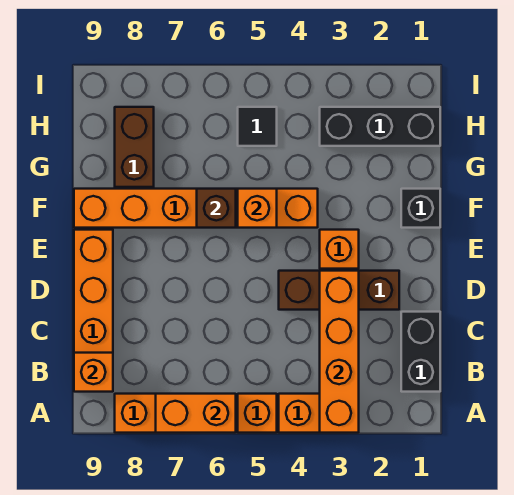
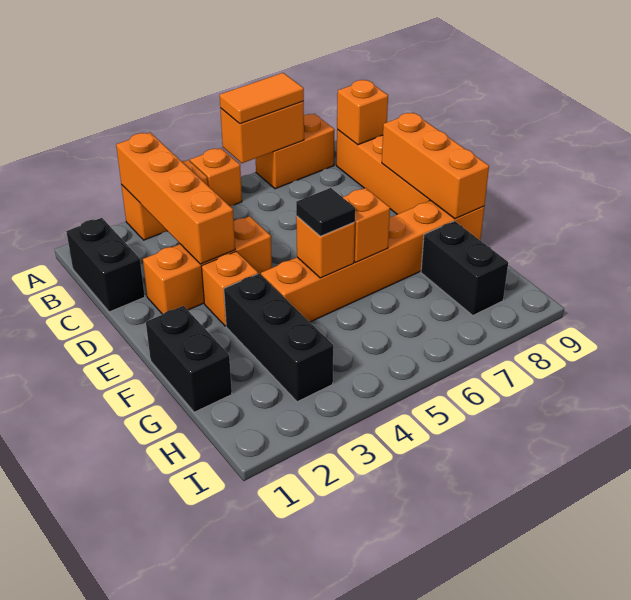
none -> orange 1x2 tile [220,73,304,124]
brown 1x3 brick [279,271,399,310] -> orange 1x3 brick [143,216,272,314]
none -> orange 1x3 brick [382,113,489,219]
black 1x1 brick [401,189,440,228] -> black 1x2 brick [146,306,232,412]
brown 1x1 brick [197,189,236,228] -> orange 1x1 brick [343,188,390,262]
brown 1x2 brick [115,107,154,187] -> black 1x2 brick [421,221,508,315]
black 1x3 brick [320,107,440,146] -> black 1x3 brick turned to [224,274,333,402]
black 1x1 tile [238,107,277,146] -> black 1x1 tile moved to [296,188,355,236]

